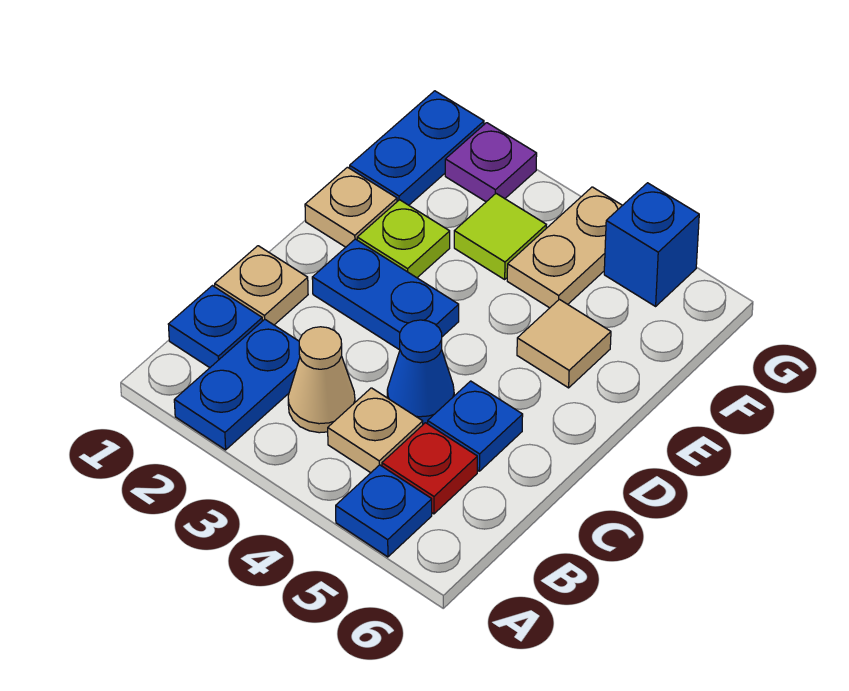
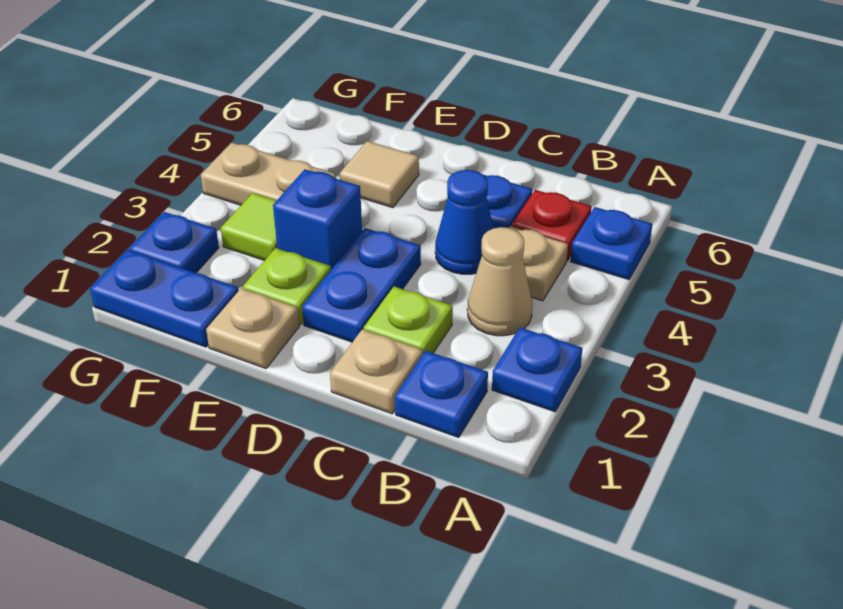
blue 1x2 plate [174,319,300,450] -> blue 1x1 plate [492,328,582,412]
none -> lime 1x1 plate [364,287,453,354]
purple 1x1 plate [445,123,537,202] -> blue 1x1 plate [129,212,219,273]
blue 1x1 brick [604,183,699,306] -> blue 1x1 brick moved to [273,169,362,270]

